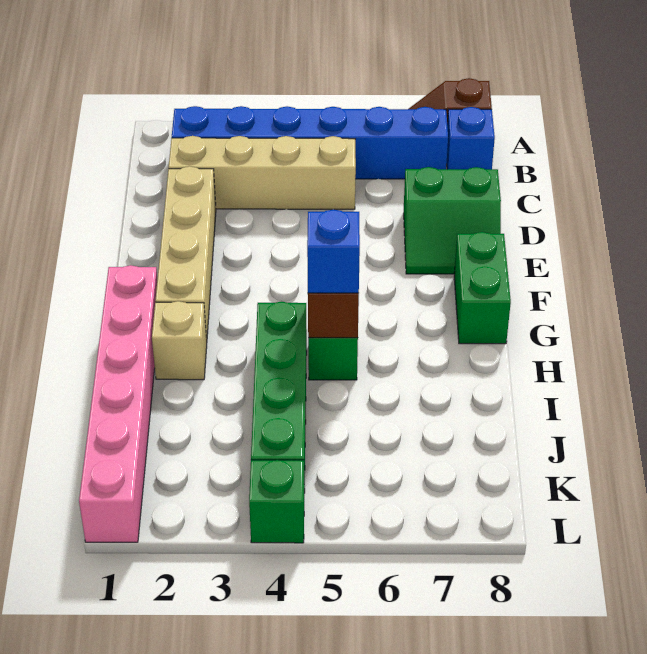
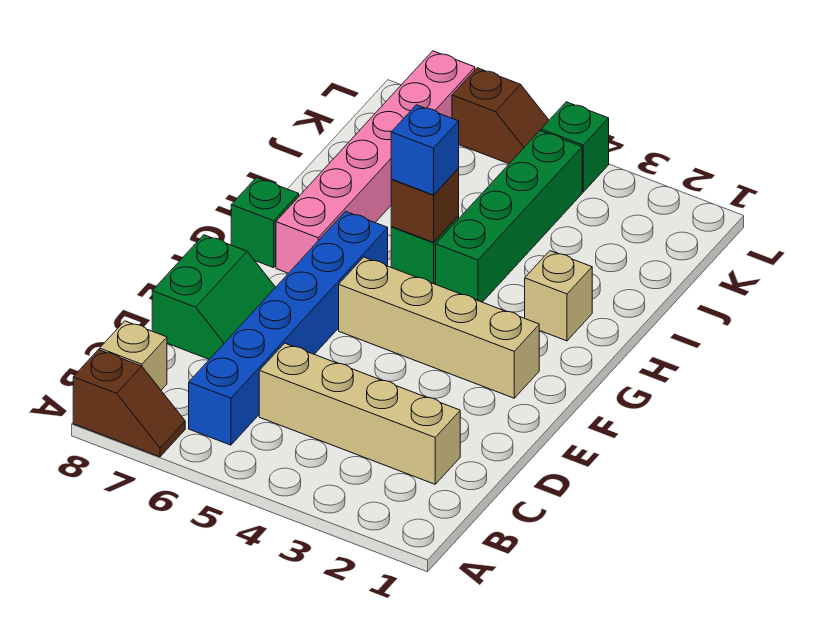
blue 1x6 brick [172,106,448,179] -> blue 1x6 brick turned to [189,211,388,445]
blue 1x1 brick [447,107,495,169] -> tan 1x1 brick [100,321,167,390]
tan 1x4 brick [155,166,216,340] -> tan 1x4 brick turned to [339,257,539,398]
green 2x2 slope [404,167,501,274] -> green 2x2 slope turned to [152,235,275,359]
green 1x2 brick [454,232,511,344] -> green 1x1 brick [231,177,299,268]
pink 1x6 brick [79,265,157,542] -> pink 1x6 brick moved to [276,51,475,273]
none -> brown 1x2 slope [452,68,549,164]

